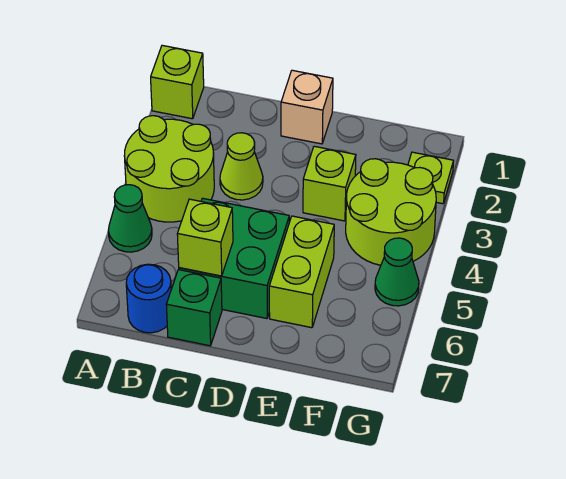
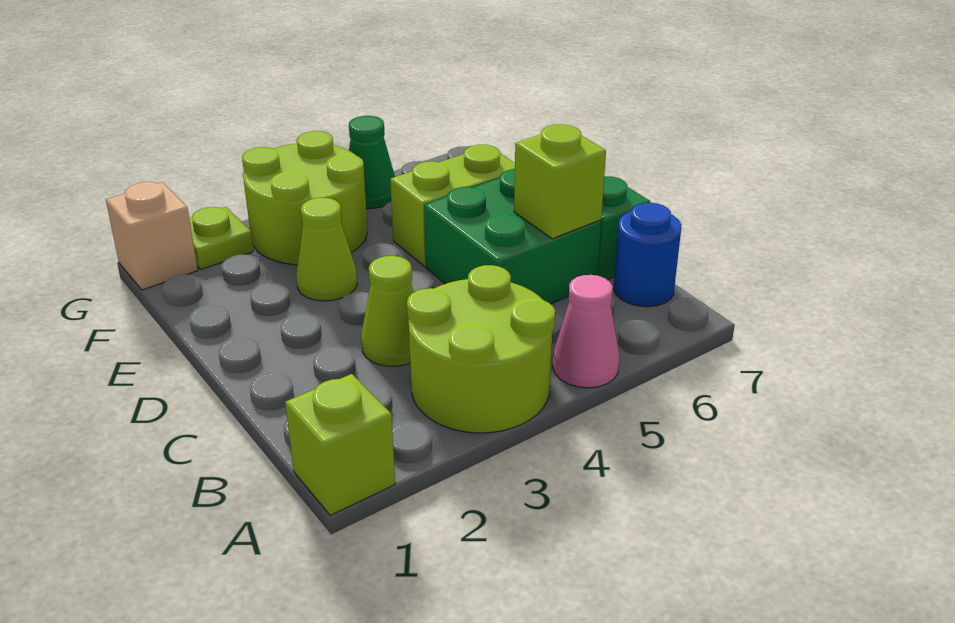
green 1x1 cone [108,185,152,252] -> pink 1x1 cone [553,275,620,388]
tan 1x1 brick [281,70,333,144] -> tan 1x1 brick moved to [106,182,198,290]
lime 1x1 brick [303,146,356,221] -> lime 1x1 cone [296,198,357,301]

